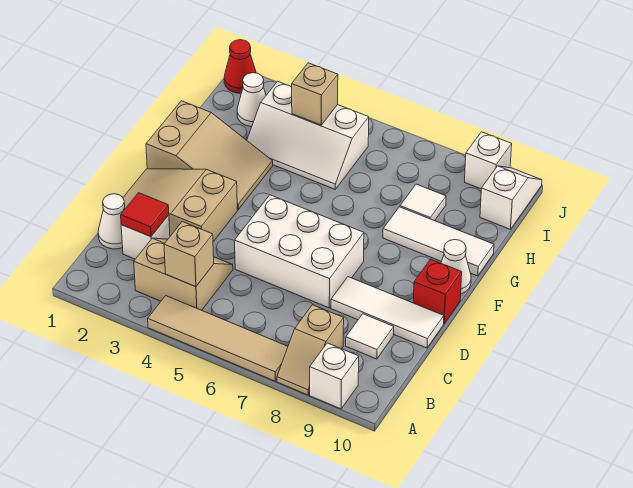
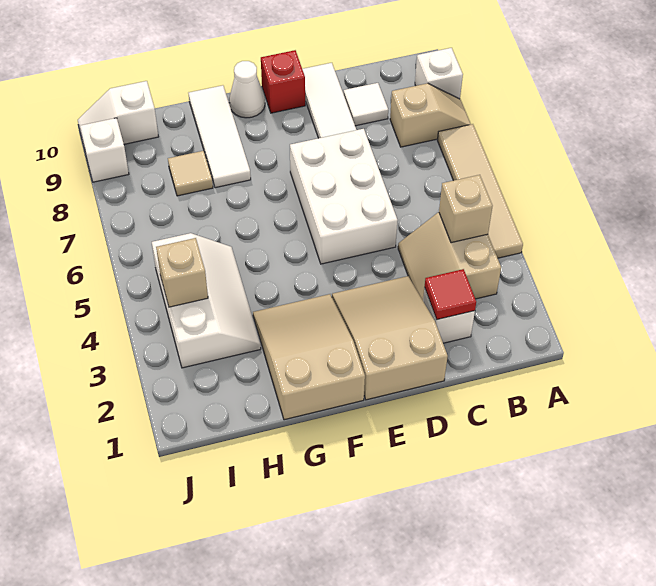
white 1x1 cone [98,194,125,249] -> none
tan 2x3 slope [123,169,237,242] -> tan 2x3 slope turned to [332,276,448,400]
white 1x1 tile [400,184,446,221] -> tan 1x1 tile [168,151,213,196]
white 1x1 cone [237,73,266,127] -> none
red 1x1 cone [224,40,256,93] -> none

